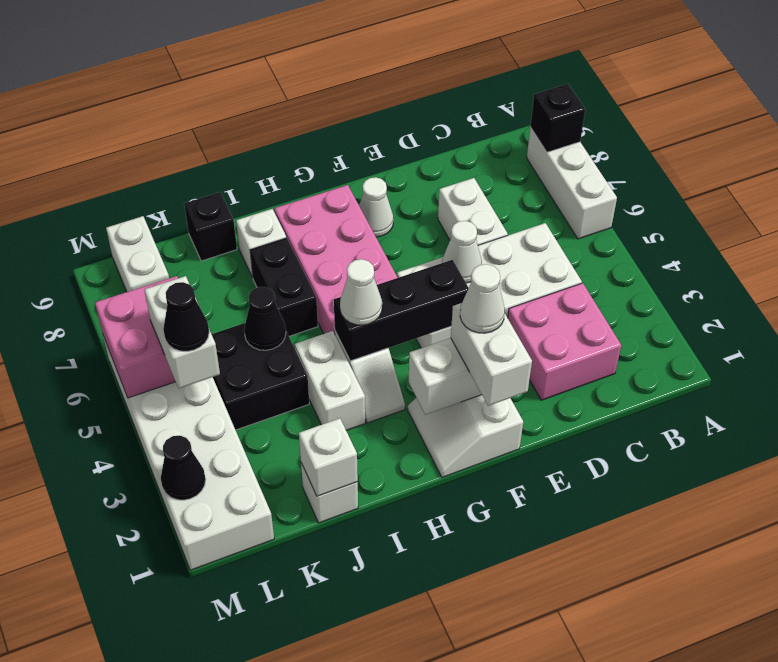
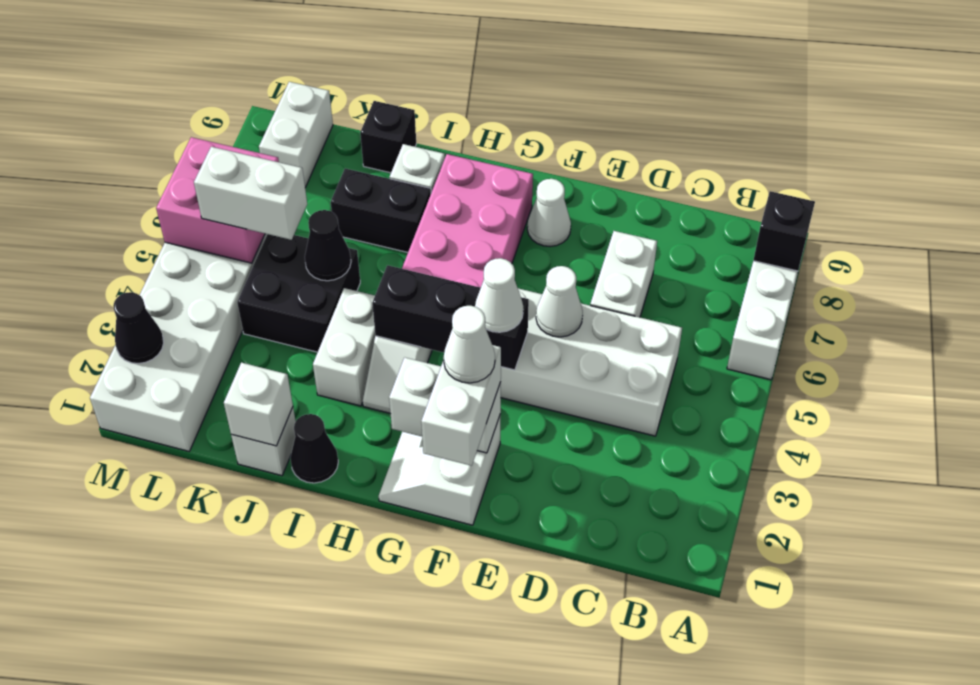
pink 2x2 brick [508,283,621,400] -> none
white 1x1 cone [340,259,382,325] -> white 1x1 cone moved to [475,258,523,332]
black 1x2 brick [250,238,318,336] -> black 1x2 brick turned to [331,169,431,252]
white 1x2 brick [144,276,220,388] -> white 1x2 brick turned to [194,147,307,240]
black 1x1 cone [163,282,209,351] -> black 1x1 cone moved to [290,414,338,483]

